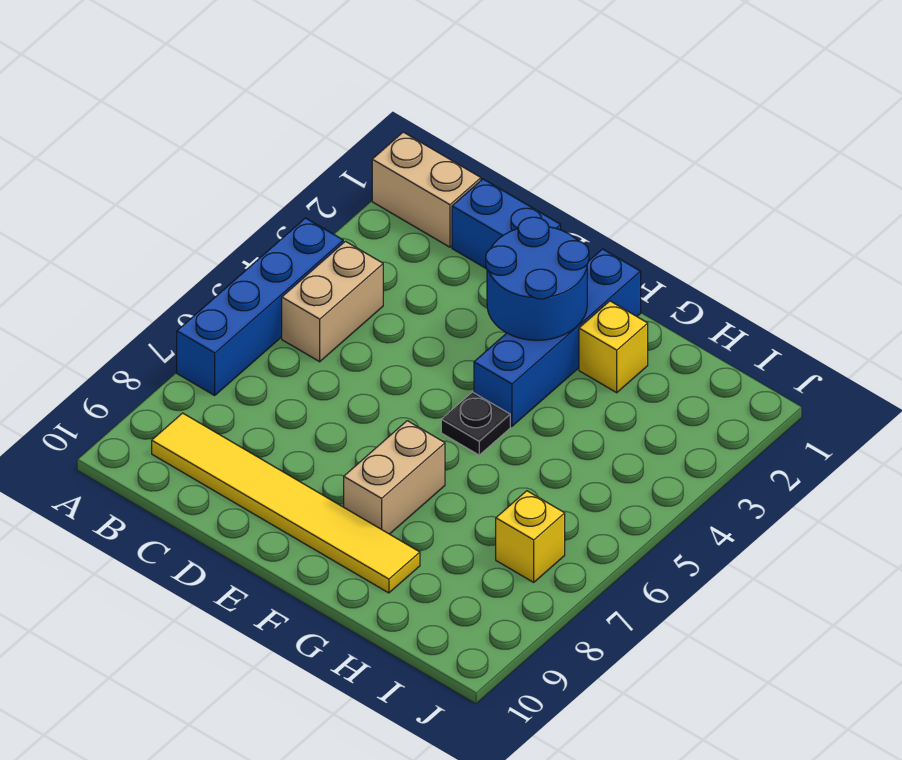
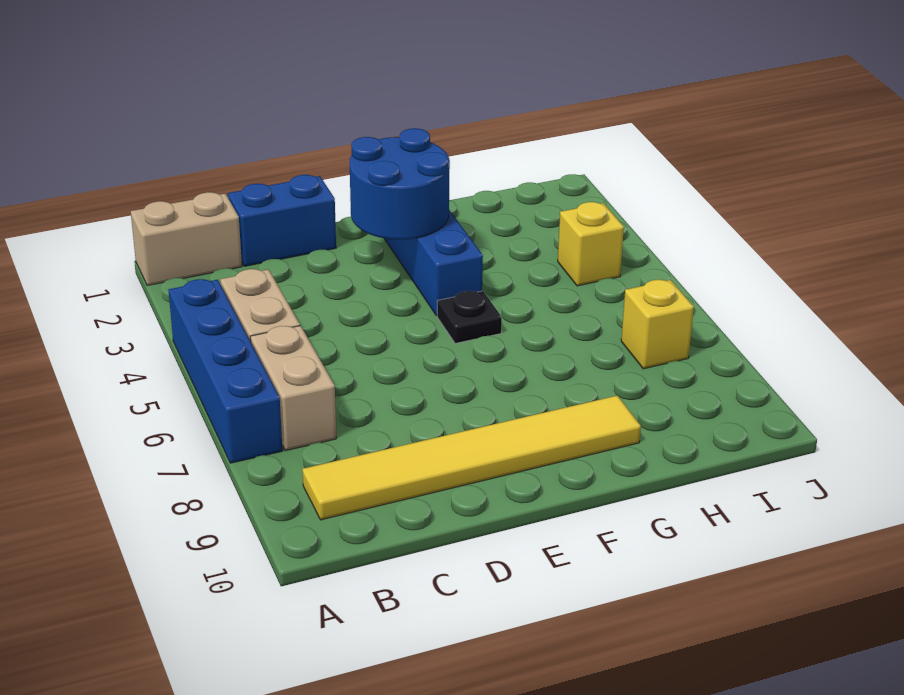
tan 1x2 brick [344,421,445,534] -> tan 1x2 brick moved to [250,326,336,451]
yellow 1x1 brick [579,301,648,393] -> yellow 1x1 brick moved to [558,202,624,286]

